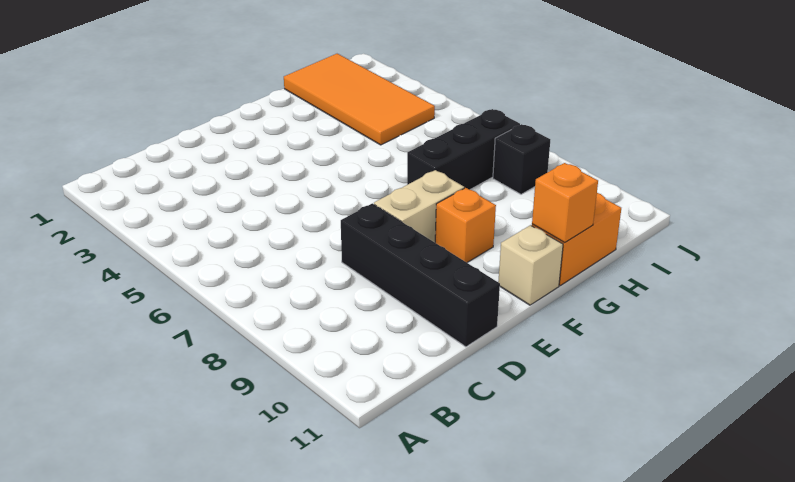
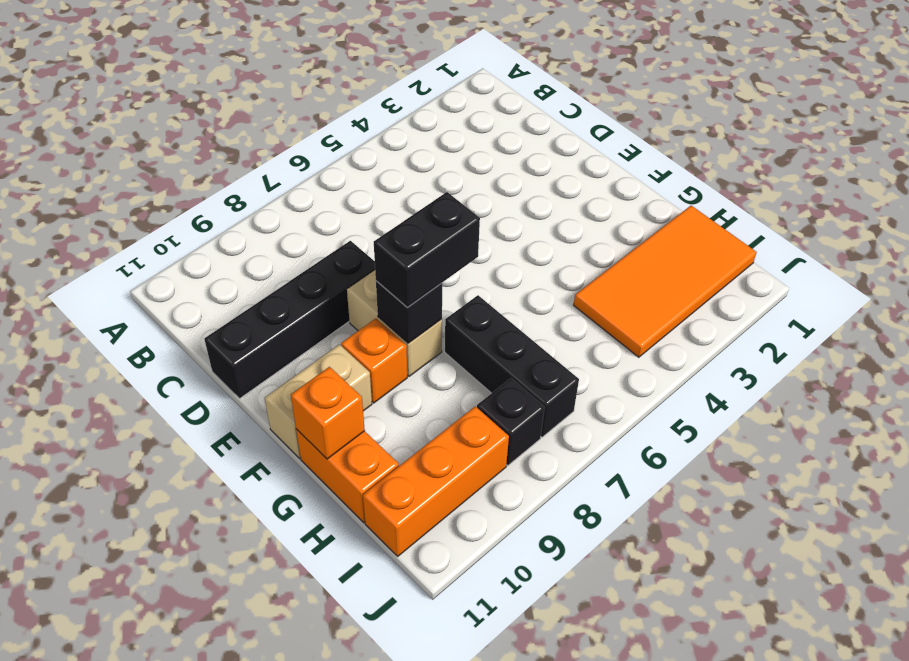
none -> black 1x2 brick [374,192,480,308]
none -> black 1x1 brick [376,281,442,343]
tan 1x1 brick [498,225,563,305] -> tan 1x2 brick [265,344,372,458]
none -> orange 1x3 brick [363,406,509,556]

